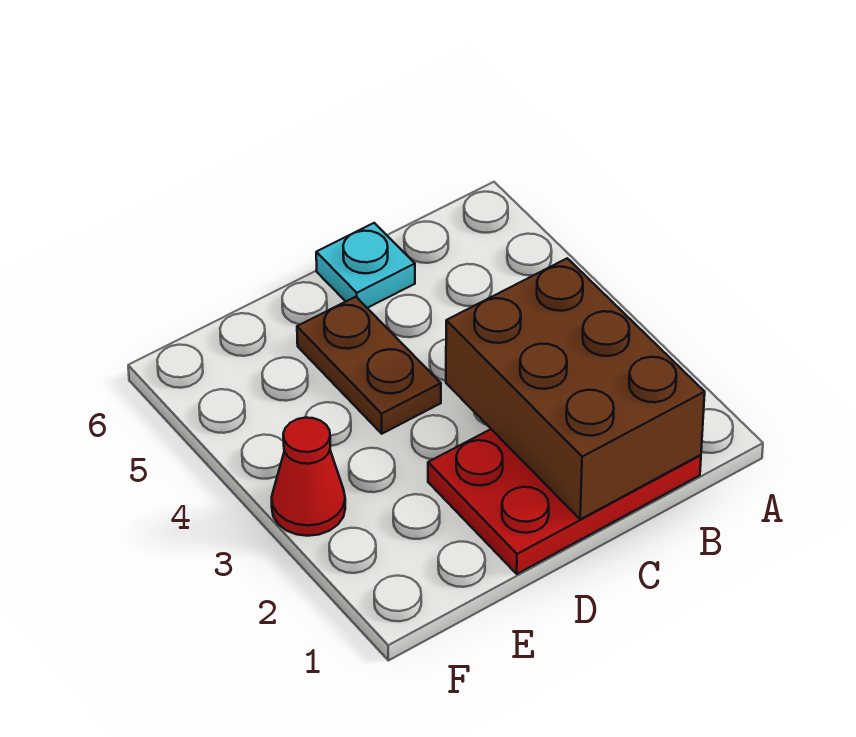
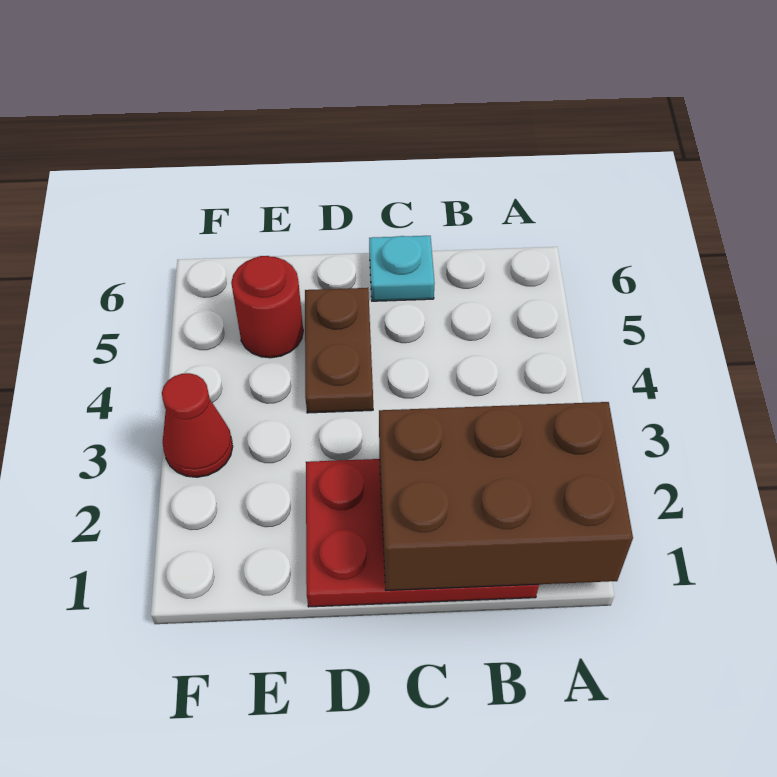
brown 2x3 brick [446,258,705,519] -> brown 2x3 brick turned to [379,402,633,591]
none -> red 1x1 round brick [231,256,303,358]

